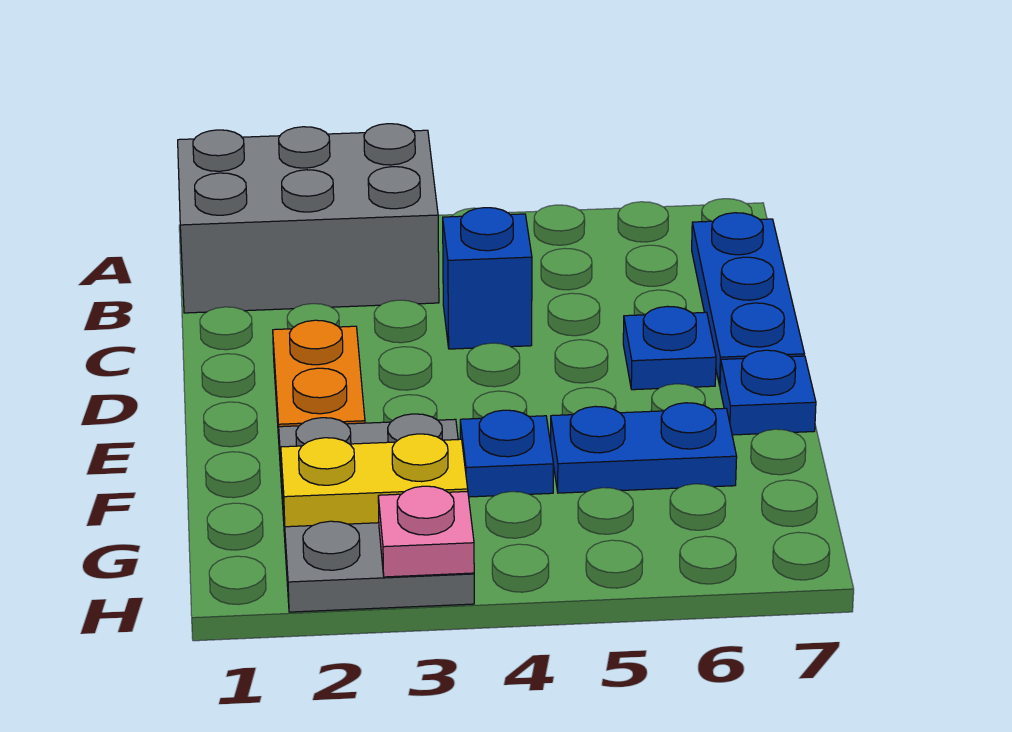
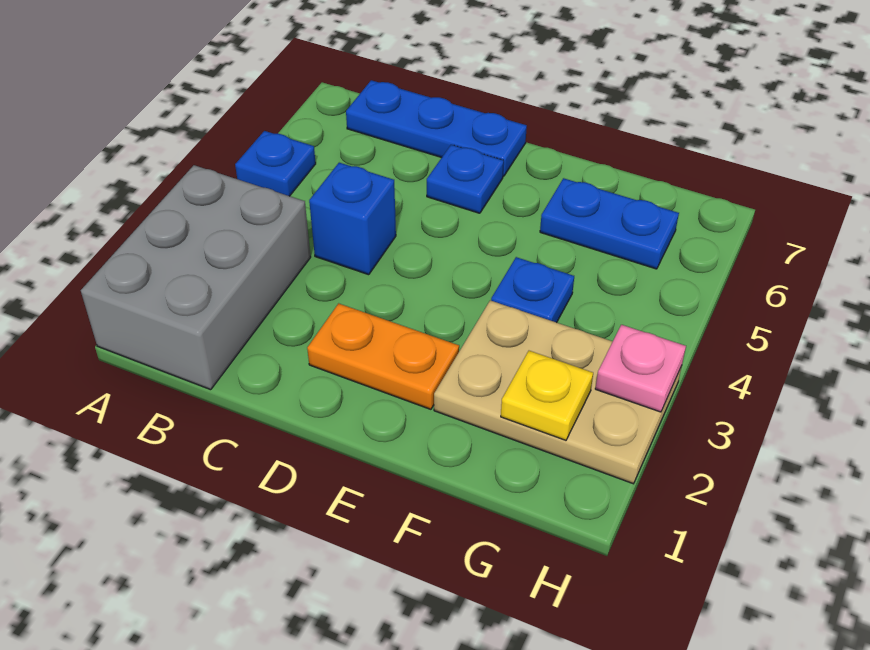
blue 1x1 plate [720,350,816,435] -> blue 1x1 plate moved to [235,131,316,196]
grey 2x3 plate [279,414,474,612] -> tan 2x3 plate [434,300,682,484]
blue 1x2 plate [551,403,737,493] -> blue 1x2 plate turned to [540,178,679,269]
yellow 1x2 plate [281,434,468,527] -> yellow 1x1 plate [501,351,593,440]

